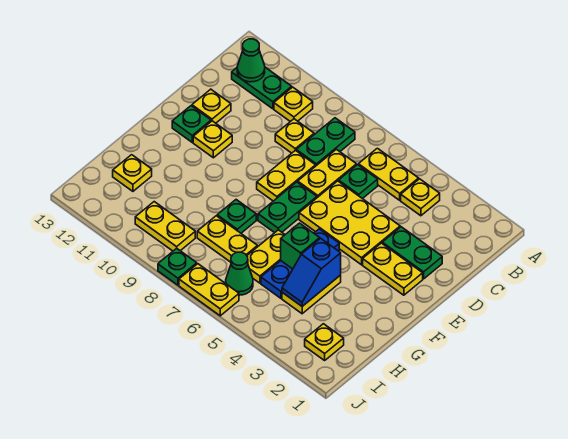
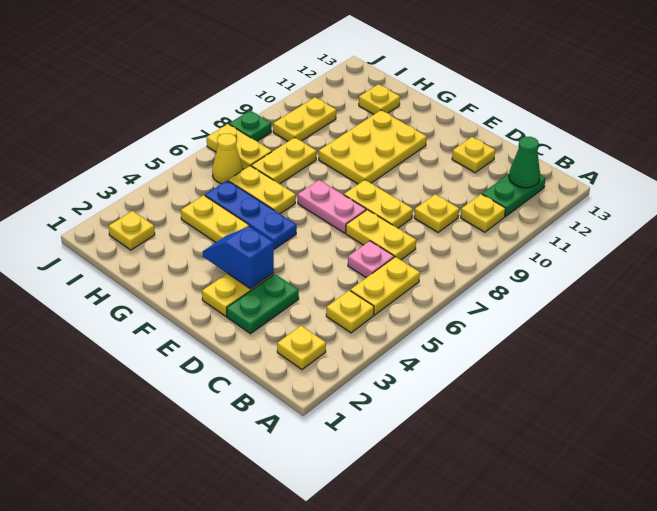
green 1x2 plate [296,118,355,166] -> none
green 1x1 plate [339,165,378,199] -> pink 1x1 plate [348,241,394,278]
yellow 2x3 plate [299,181,400,265] -> yellow 2x3 plate moved to [319,110,427,184]
green 1x2 plate [258,182,317,233] -> pink 1x2 plate [298,180,366,233]
yellow 1x1 plate [193,121,232,158] -> yellow 1x1 plate moved to [277,326,326,370]
green 1x1 plate [172,106,211,142] -> none
blue 1x2 slope [282,238,341,306] -> blue 1x2 slope moved to [203,226,274,289]
green 1x1 brick [281,223,320,269] -> none
green 1x1 plate [217,200,256,233] -> none
green 1x1 cone [226,252,253,295] -> yellow 1x1 cone [212,134,243,184]
yellow 1x2 plate [179,264,239,316] -> yellow 1x2 plate turned to [207,124,272,170]

